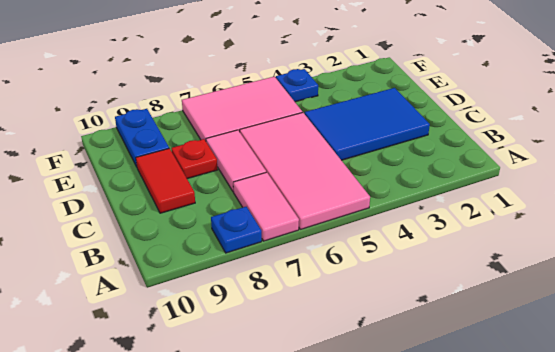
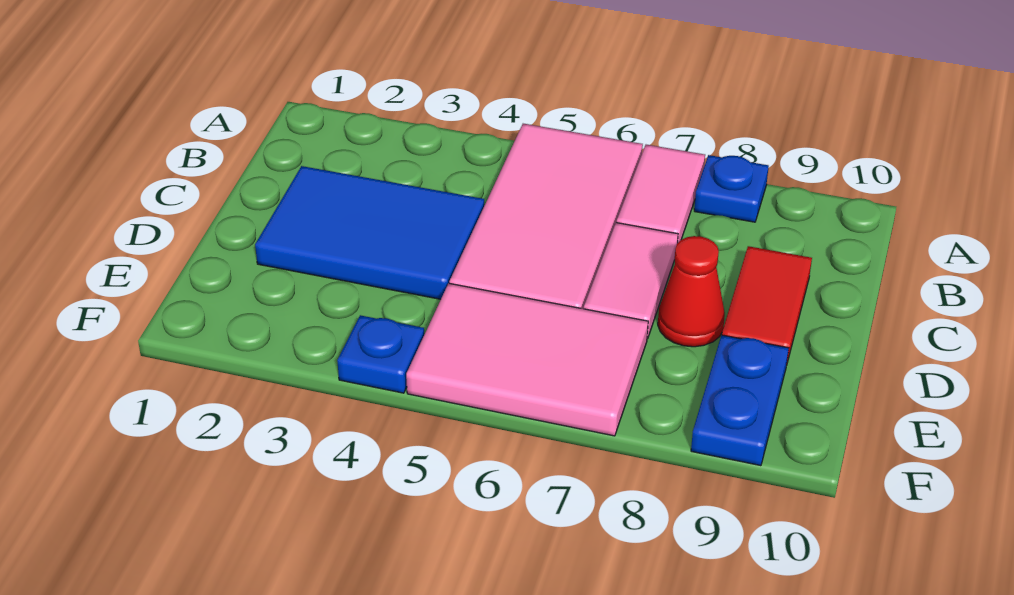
red 1x1 plate [171,139,217,179] -> red 1x1 cone [658,236,725,347]

